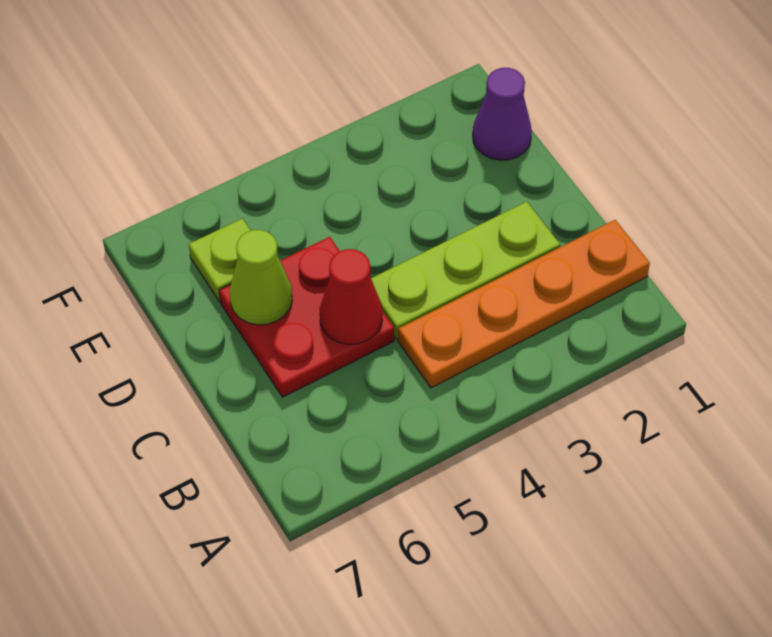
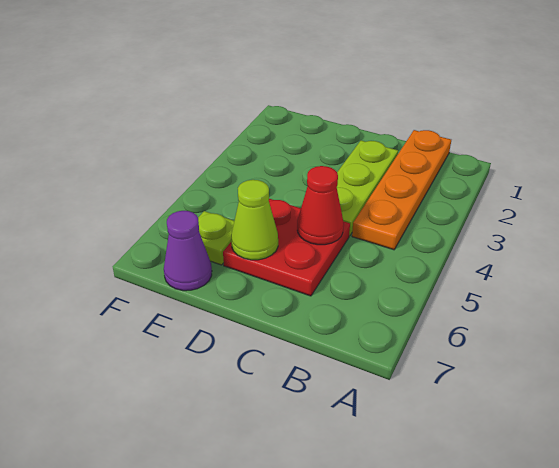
purple 1x1 cone [473,68,532,160] -> purple 1x1 cone moved to [164,211,212,291]

